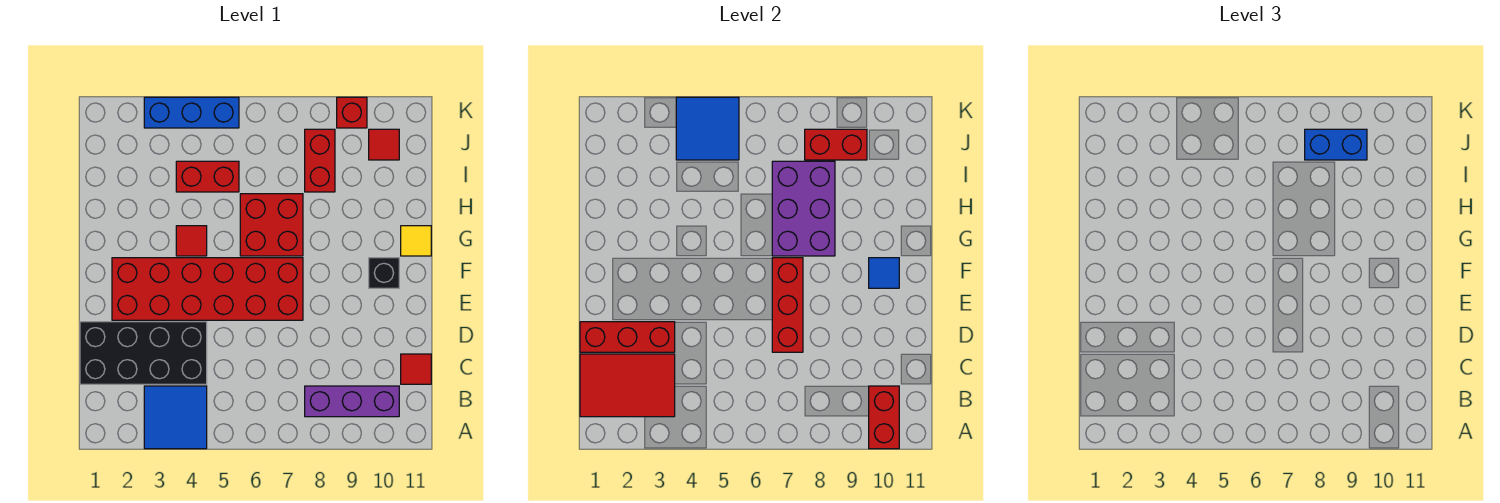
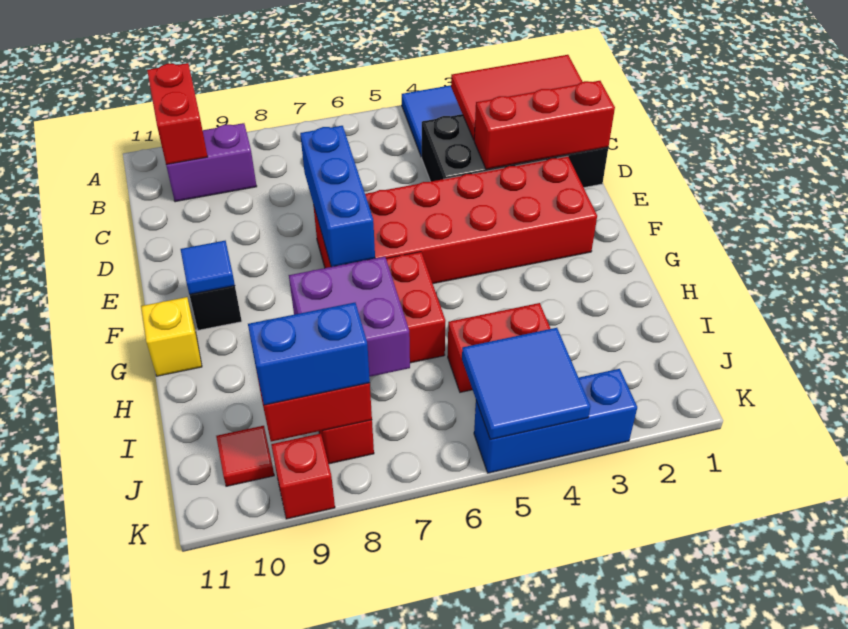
purple 1x3 brick [305,386,399,417] -> purple 1x2 brick [166,123,257,202]
red 1x1 tile [401,354,431,384] -> none
red 1x3 brick [772,258,803,352] -> blue 1x3 brick [300,126,375,267]
red 1x1 tile [176,226,207,256] -> none
purple 2x3 brick [772,161,835,256] -> purple 2x2 brick [289,257,410,377]
yellow 1x1 tile [401,226,431,256] -> yellow 1x1 brick [141,297,202,376]

